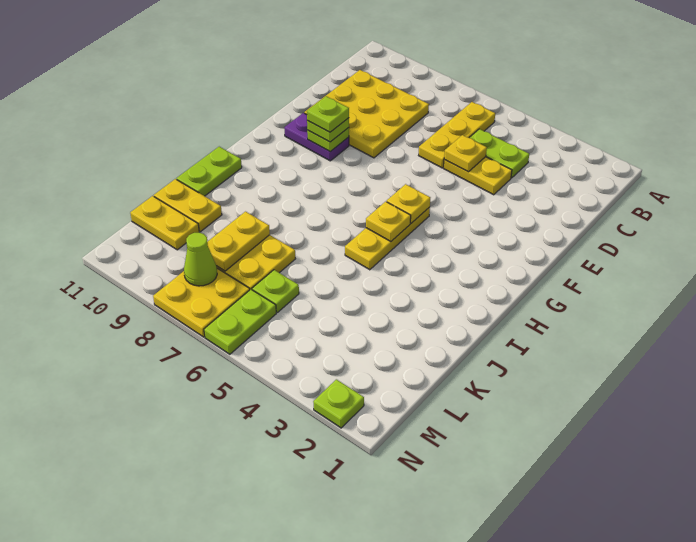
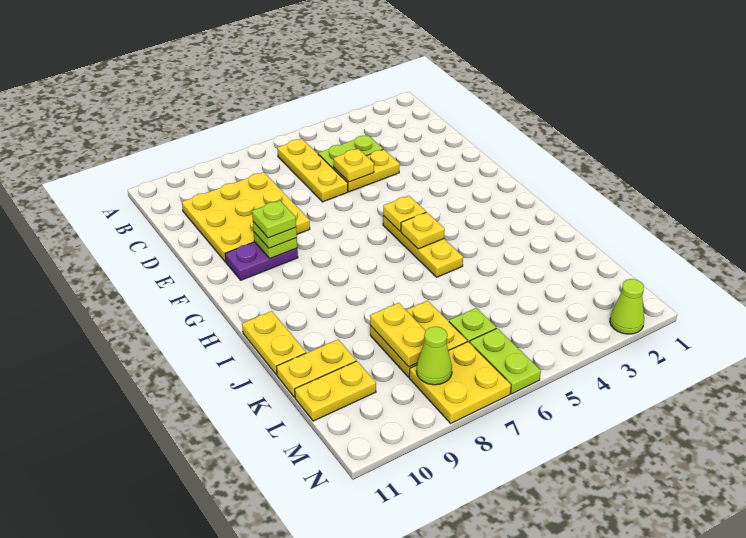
lime 1x2 plate [176,147,242,196] -> yellow 1x2 plate [242,311,306,375]
lime 1x1 plate [313,379,364,428] -> lime 1x1 cone [610,279,644,334]

